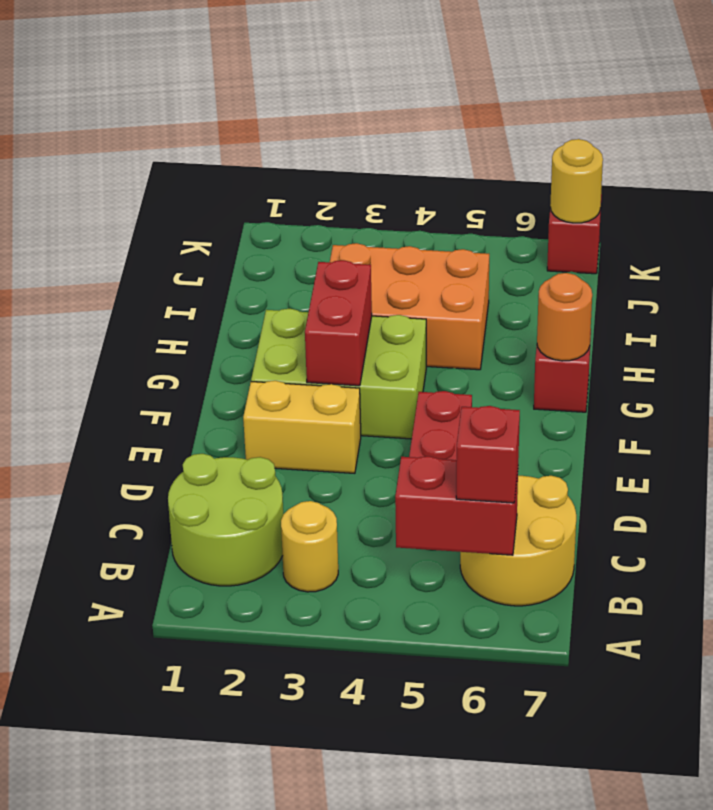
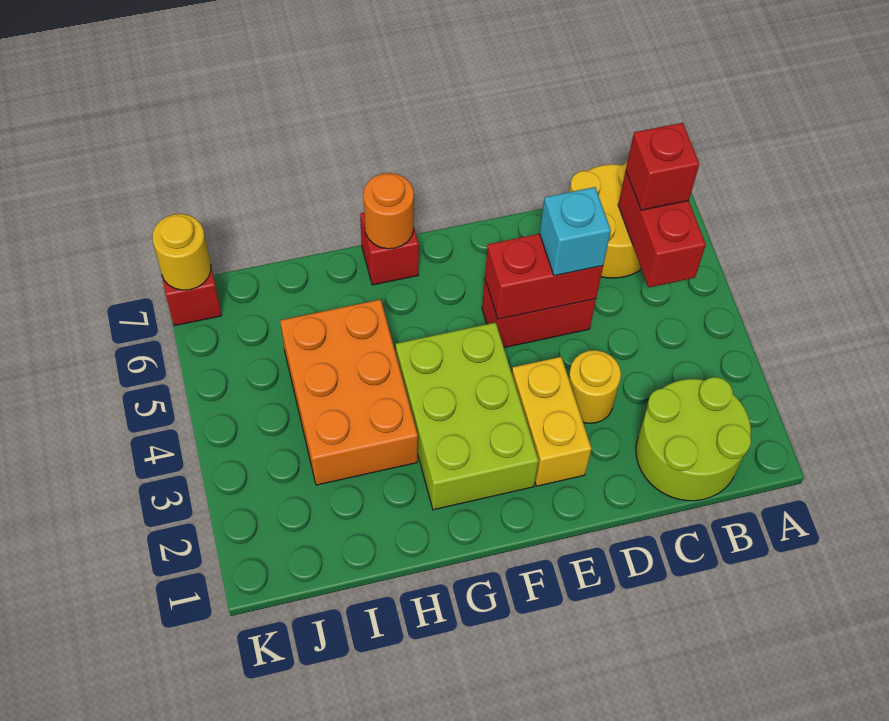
yellow 1x1 round brick [281,501,338,592] -> yellow 1x1 round brick moved to [569,350,621,423]
none -> cyan 1x1 brick [540,187,611,276]
red 1x2 brick [305,260,372,386] -> red 1x2 brick moved to [485,234,603,319]

